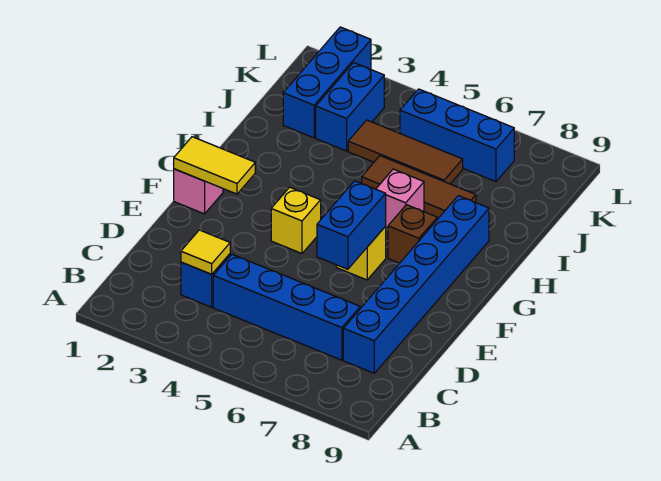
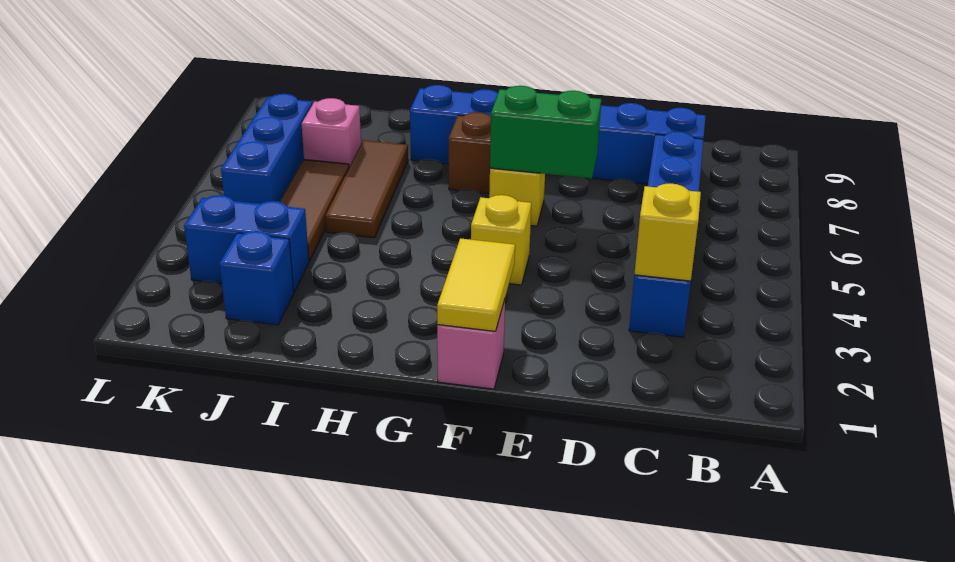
yellow 1x1 tile [181,230,230,274] -> yellow 1x1 brick [634,184,701,281]
blue 1x2 brick [317,181,386,269] -> green 1x2 brick [490,86,601,178]
pink 1x1 brick [376,169,424,228] -> pink 1x1 brick moved to [302,98,361,167]
blue 1x3 brick [283,27,371,138] -> blue 1x1 brick [219,231,294,325]

